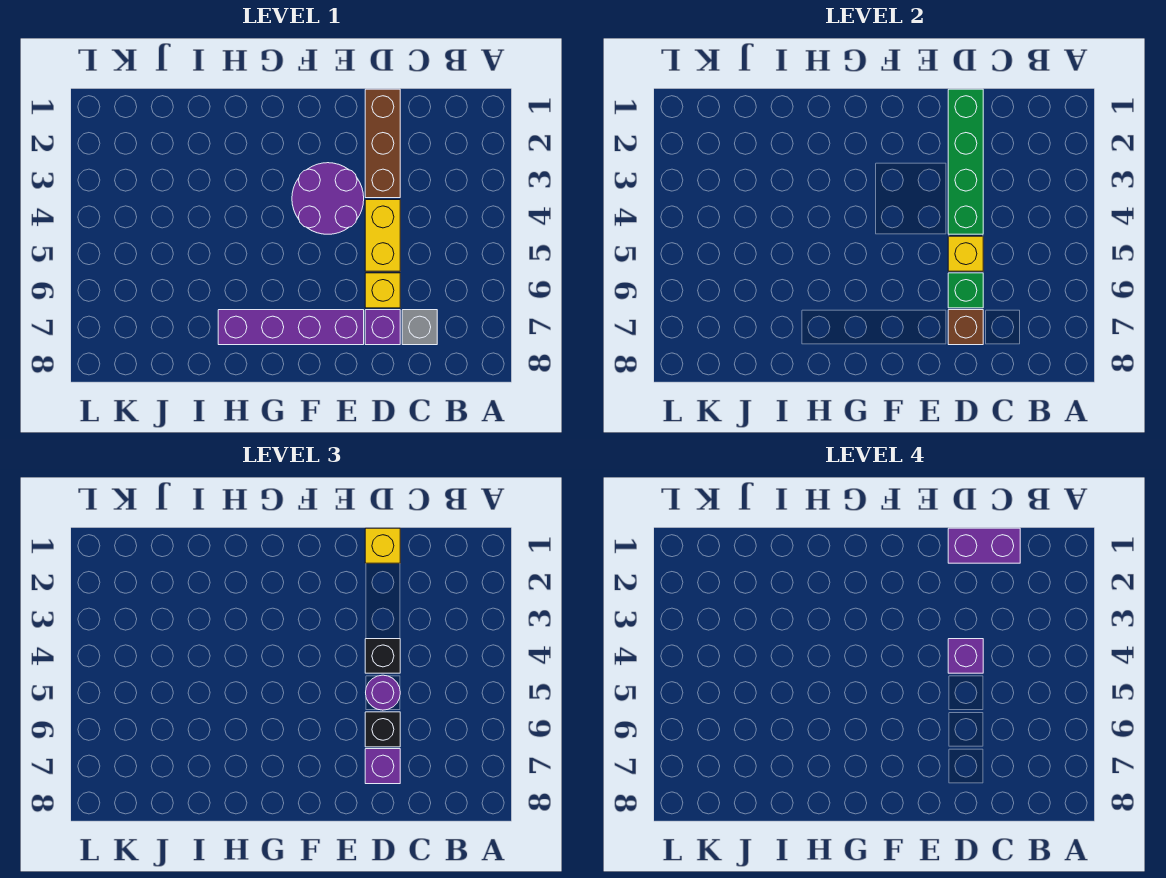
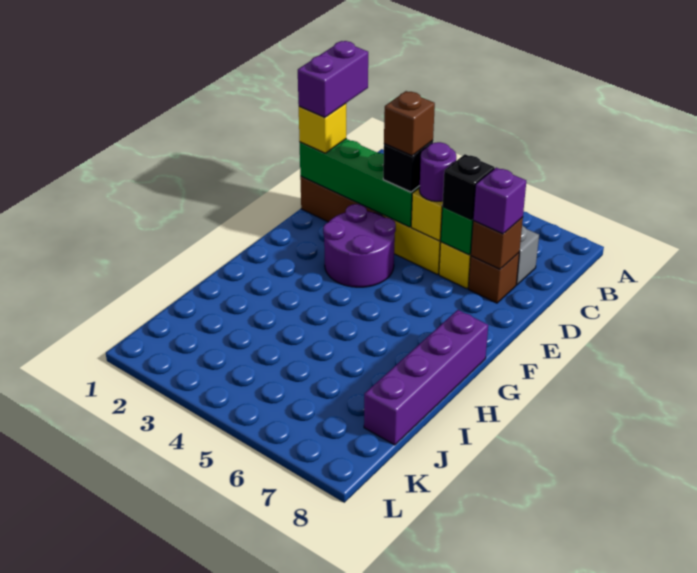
purple 1x1 brick [948,639,983,673] -> brown 1x1 brick [384,91,435,156]
purple 1x1 brick [365,310,400,345] -> brown 1x1 brick [468,253,519,303]
purple 1x4 brick [218,310,364,345] -> purple 1x4 brick moved to [364,310,488,445]

